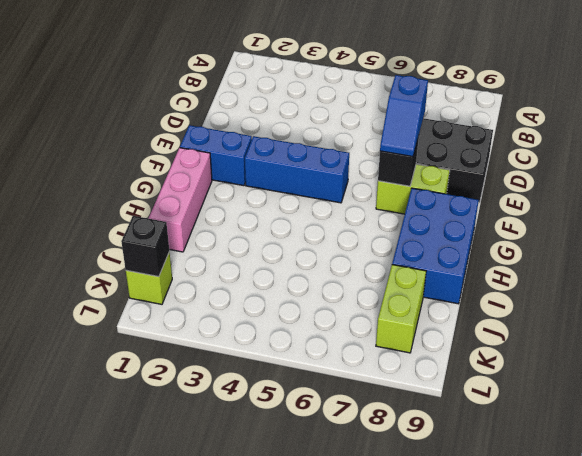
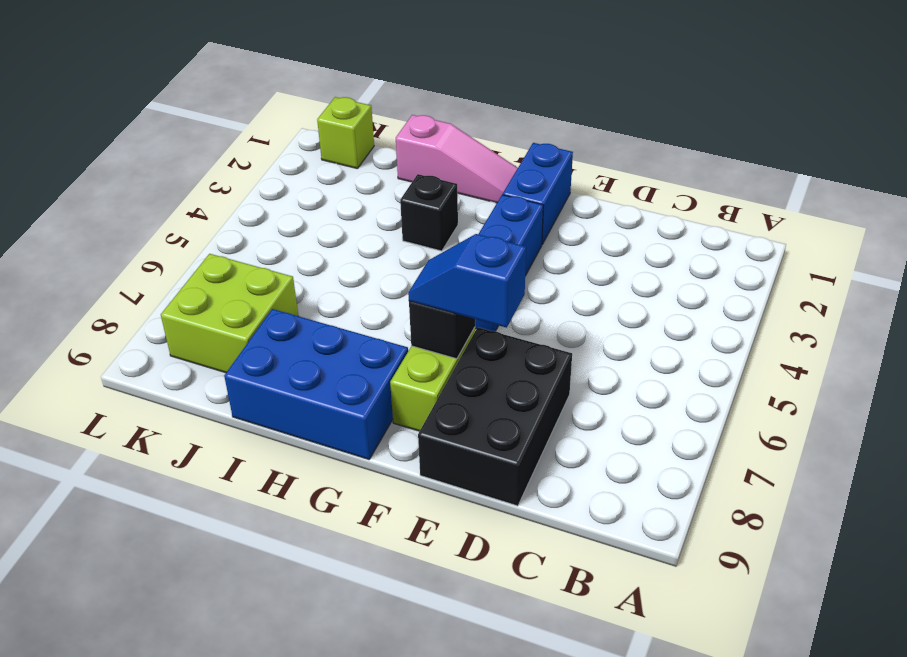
pink 1x3 brick [148,148,212,252] -> pink 1x3 slope [396,115,518,203]
lime 1x2 brick [376,265,426,353] -> lime 2x2 brick [161,254,298,373]
black 1x1 brick [121,216,169,277] -> black 1x1 brick moved to [400,174,458,251]

